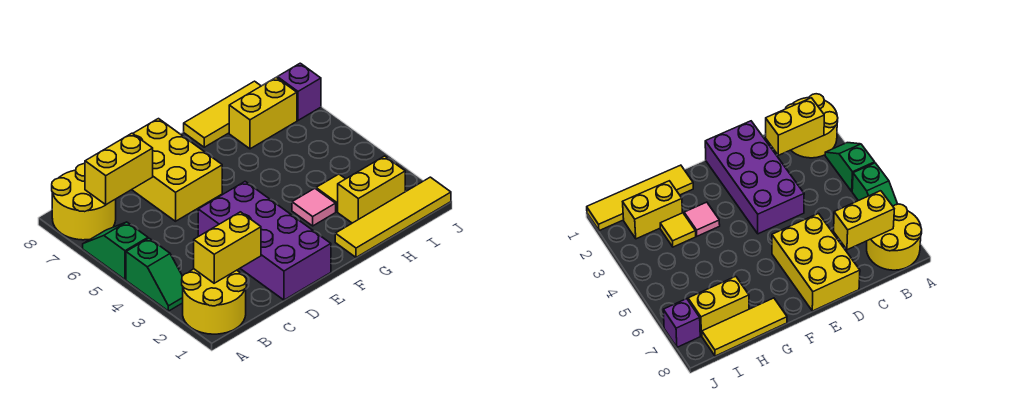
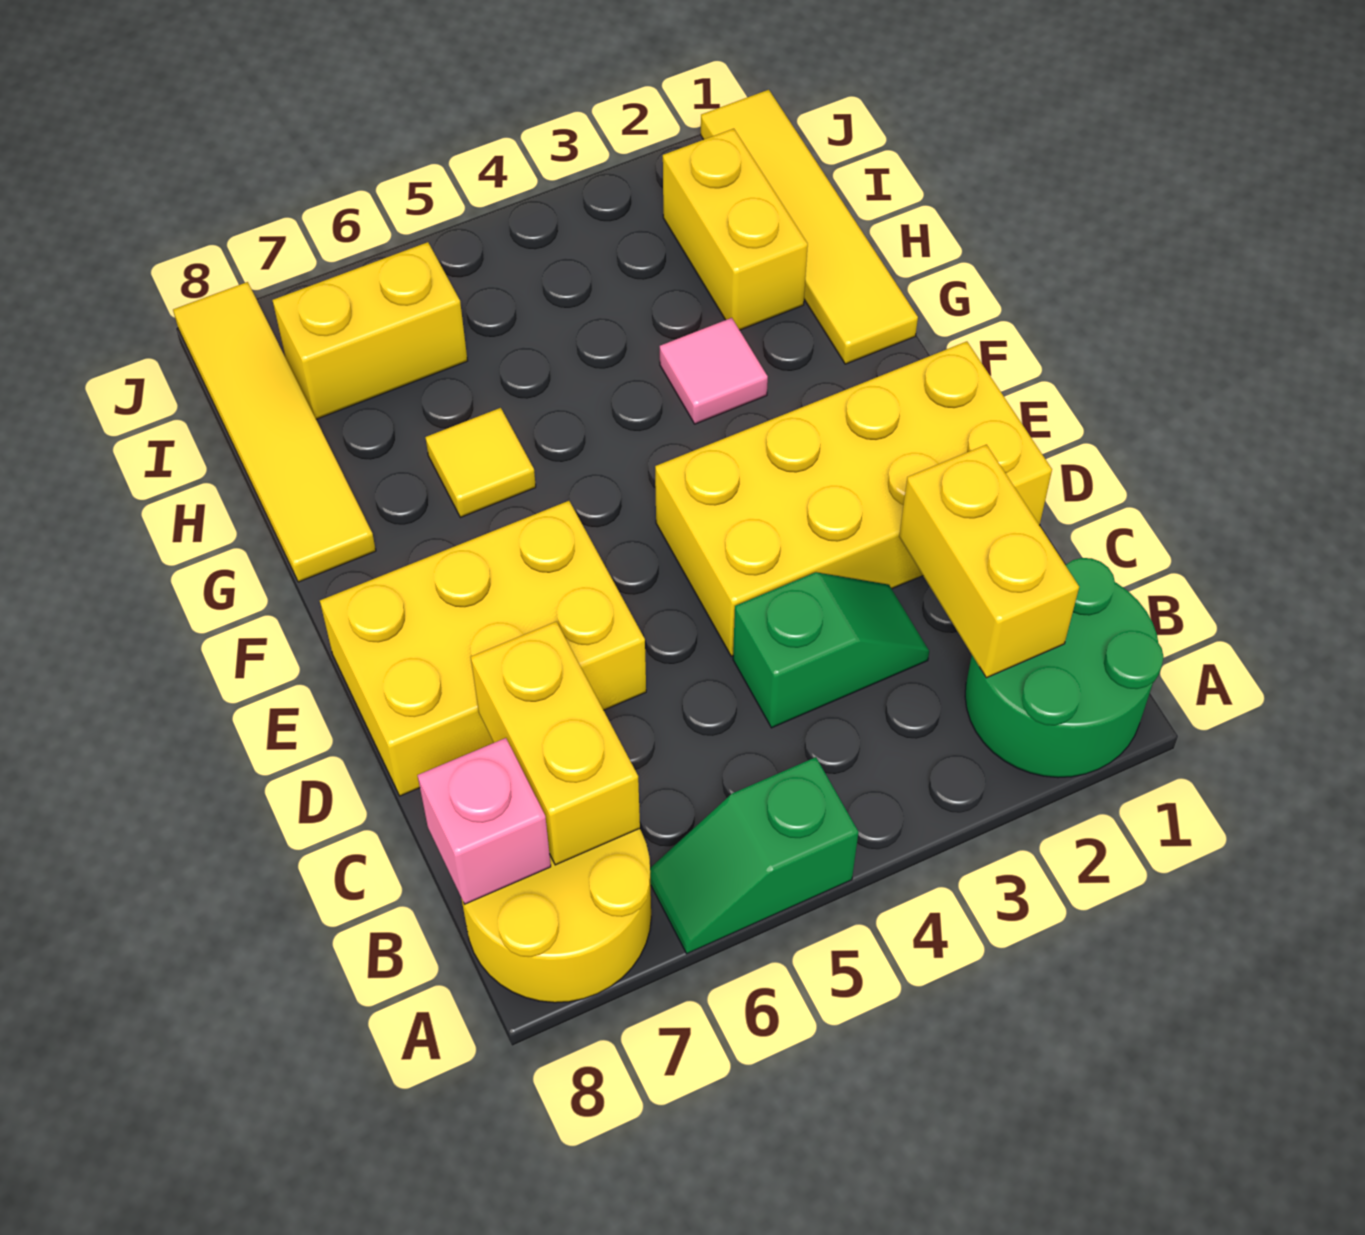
yellow 2x2 round brick [182,269,246,334] -> green 2x2 round brick [965,558,1164,778]
green 1x2 slope [126,238,183,311] -> green 1x2 slope moved to [733,572,929,728]
none -> pink 1x1 brick [417,738,551,904]
purple 2x4 brick [198,182,331,300] -> yellow 2x4 brick [655,341,1052,656]
yellow 1x3 tile [184,81,261,147] -> yellow 1x4 tile [173,282,376,582]
yellow 1x1 tile [316,174,345,212] -> yellow 1x1 tile moved to [425,408,536,518]
yellow 1x2 brick [229,77,297,149] -> yellow 1x2 brick turned to [272,242,468,419]
purple 1x1 brick [277,63,321,120] -> none

